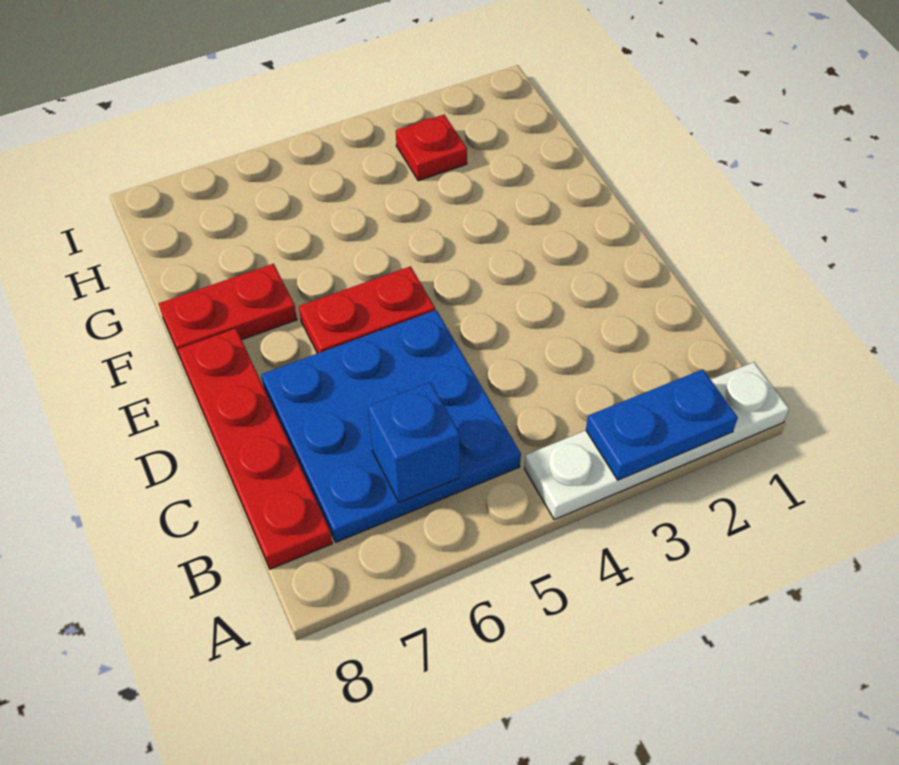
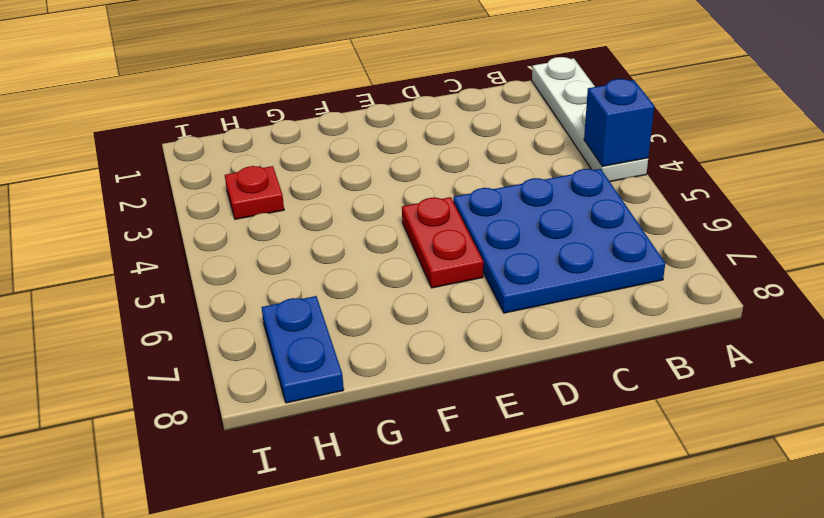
blue 1x2 plate [586,369,738,480] -> blue 1x2 plate moved to [261,296,344,403]
blue 1x1 brick [368,382,460,502] -> blue 1x1 brick moved to [584,79,654,166]
red 1x4 plate [178,328,332,569] -> none
red 1x2 plate [159,264,297,359] -> none

